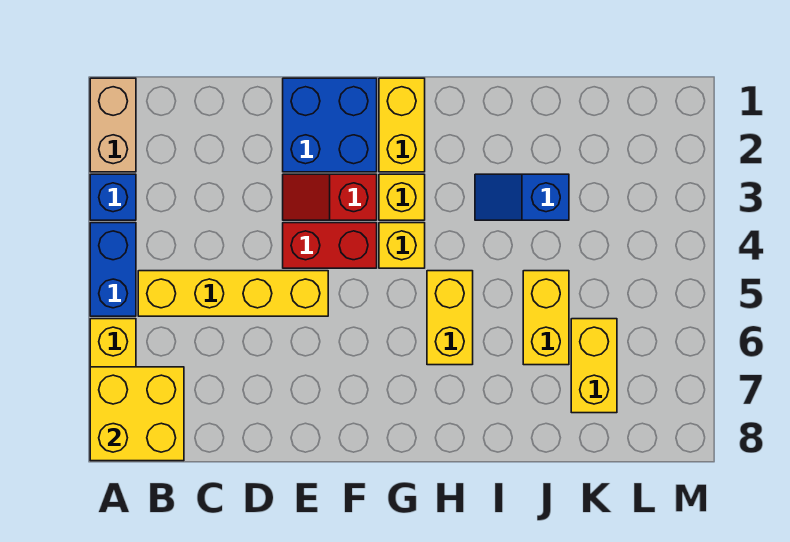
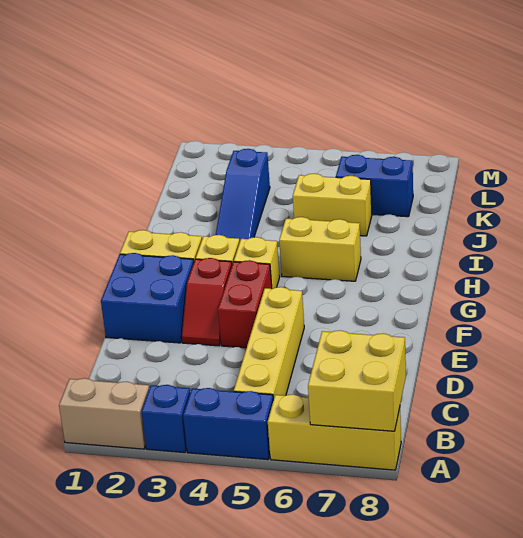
blue 1x2 slope [475,174,569,220] -> blue 1x3 slope [216,149,270,243]
yellow 1x2 brick [571,319,617,413] -> blue 1x2 brick [336,155,413,217]

